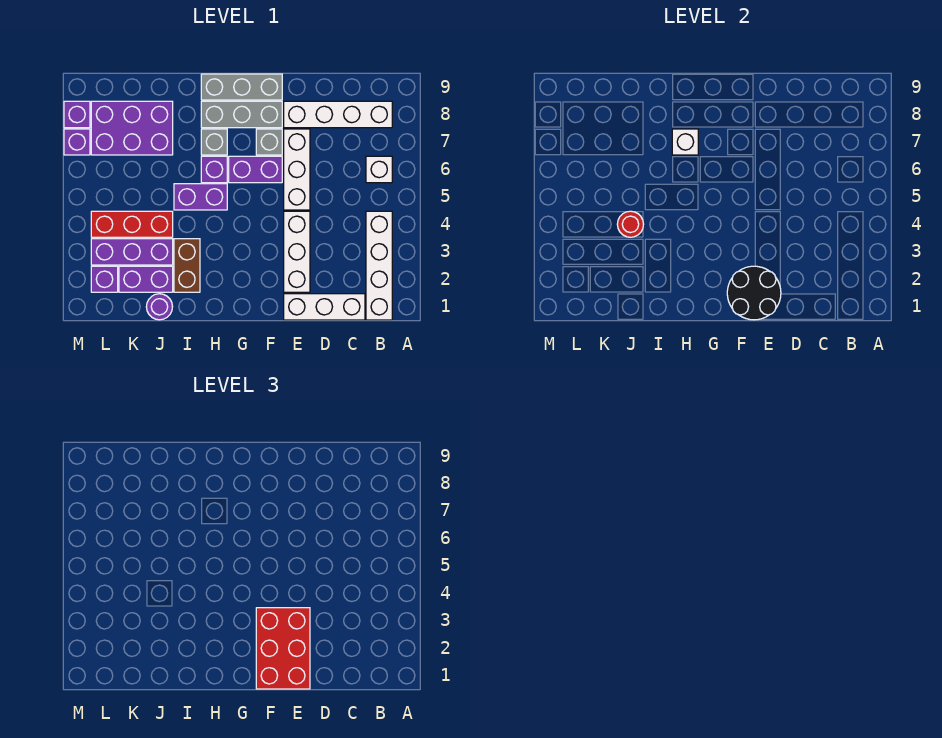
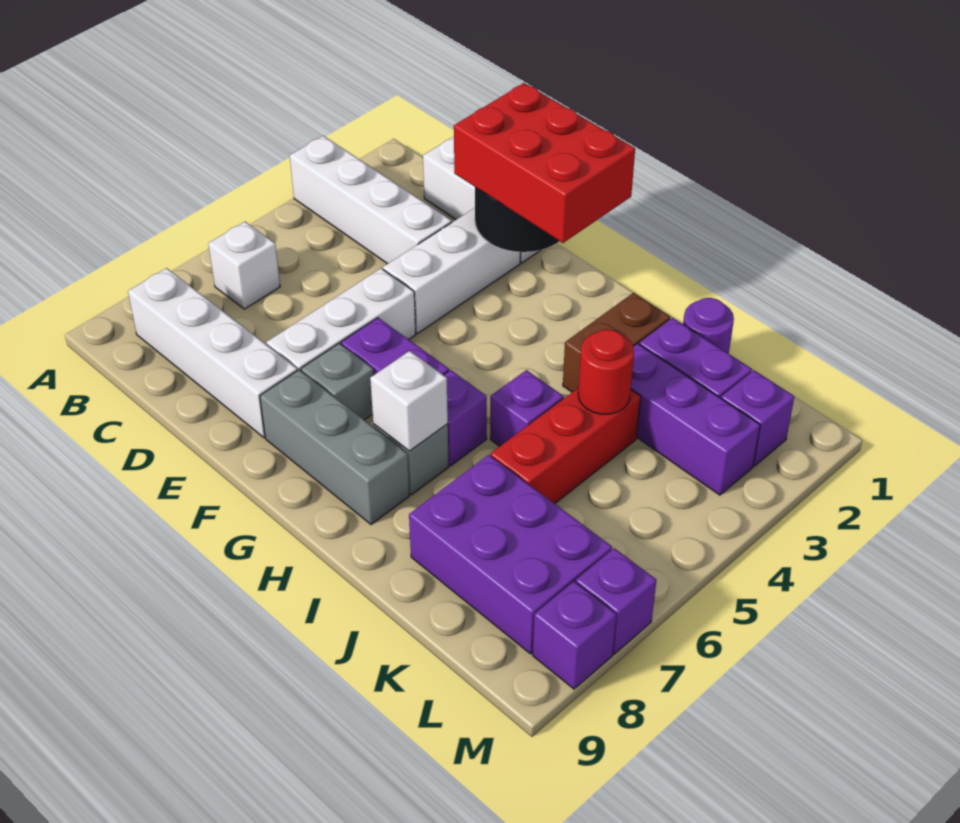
white 1x4 brick [366,211,392,320] -> white 1x4 brick turned to [290,136,452,264]
red 2x3 brick [256,608,310,689] -> red 2x3 brick turned to [454,83,635,243]
grey 1x3 brick [201,74,282,100] -> none
purple 1x2 brick [174,184,227,210] -> purple 1x1 brick [490,370,564,446]
red 1x3 brick [91,211,173,237] -> red 1x3 brick turned to [491,388,641,504]

